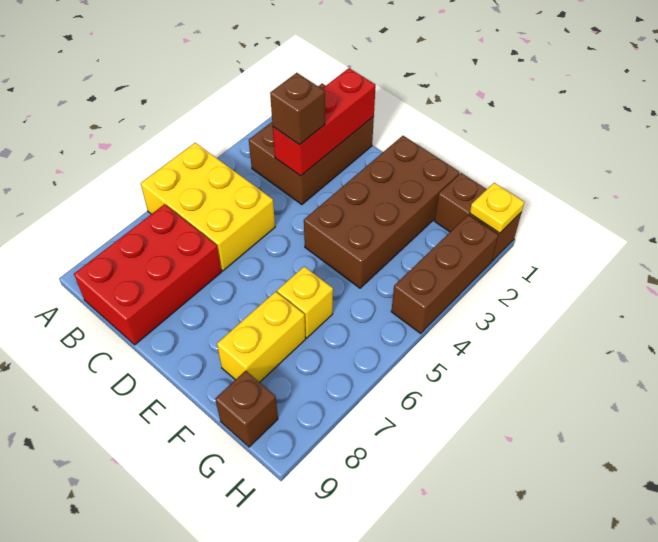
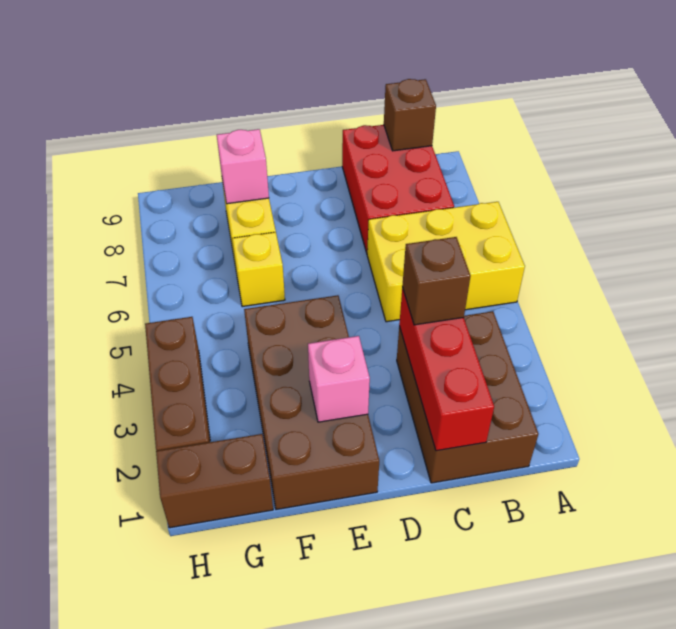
none -> pink 1x1 brick [308,336,370,422]
none -> pink 1x1 brick [217,129,269,204]
brown 1x1 brick [215,371,278,447] -> brown 1x1 brick moved to [384,79,436,151]
yellow 1x1 plate [470,183,524,233] -> none

